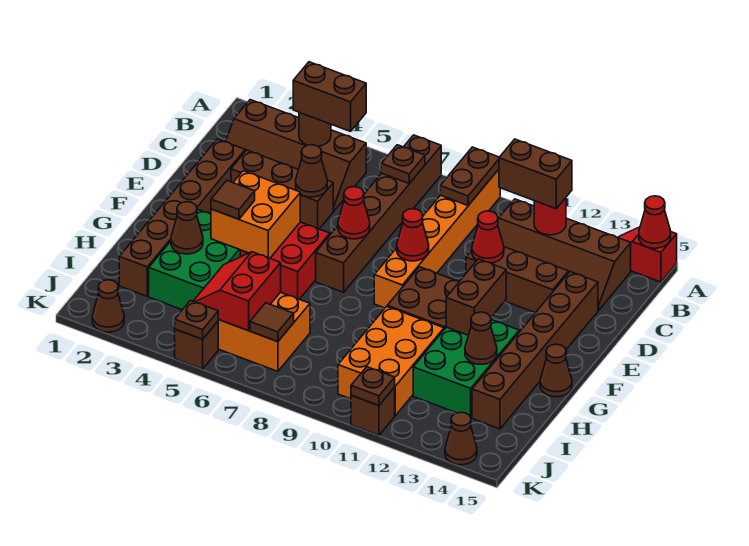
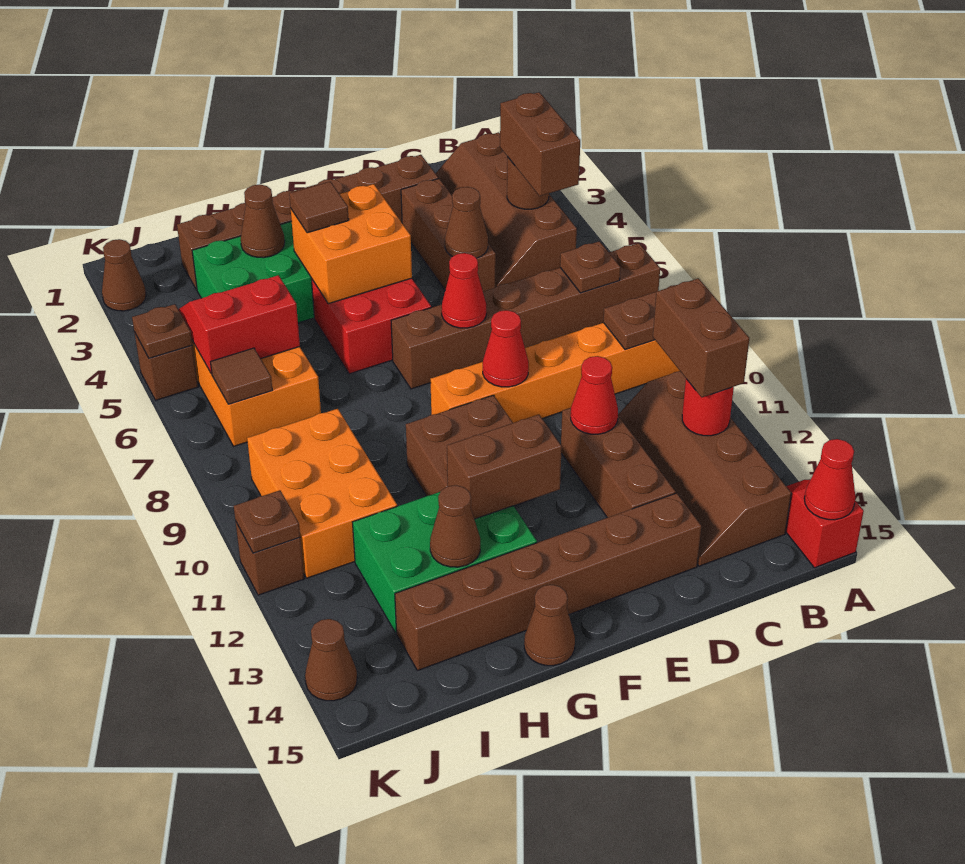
orange 2x3 brick [338,306,444,415] -> orange 2x3 brick turned to [247,409,397,578]

